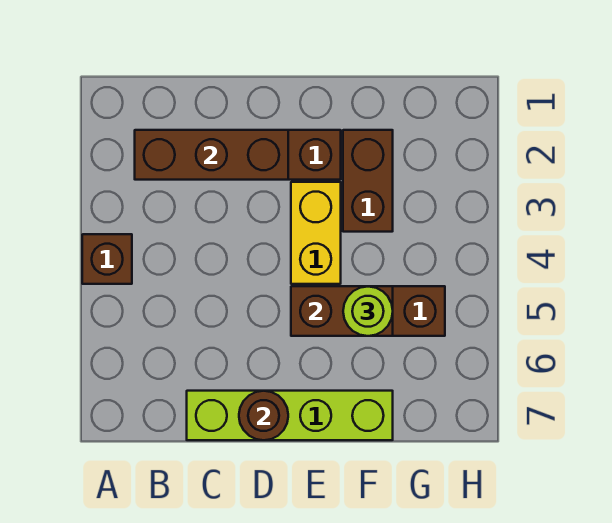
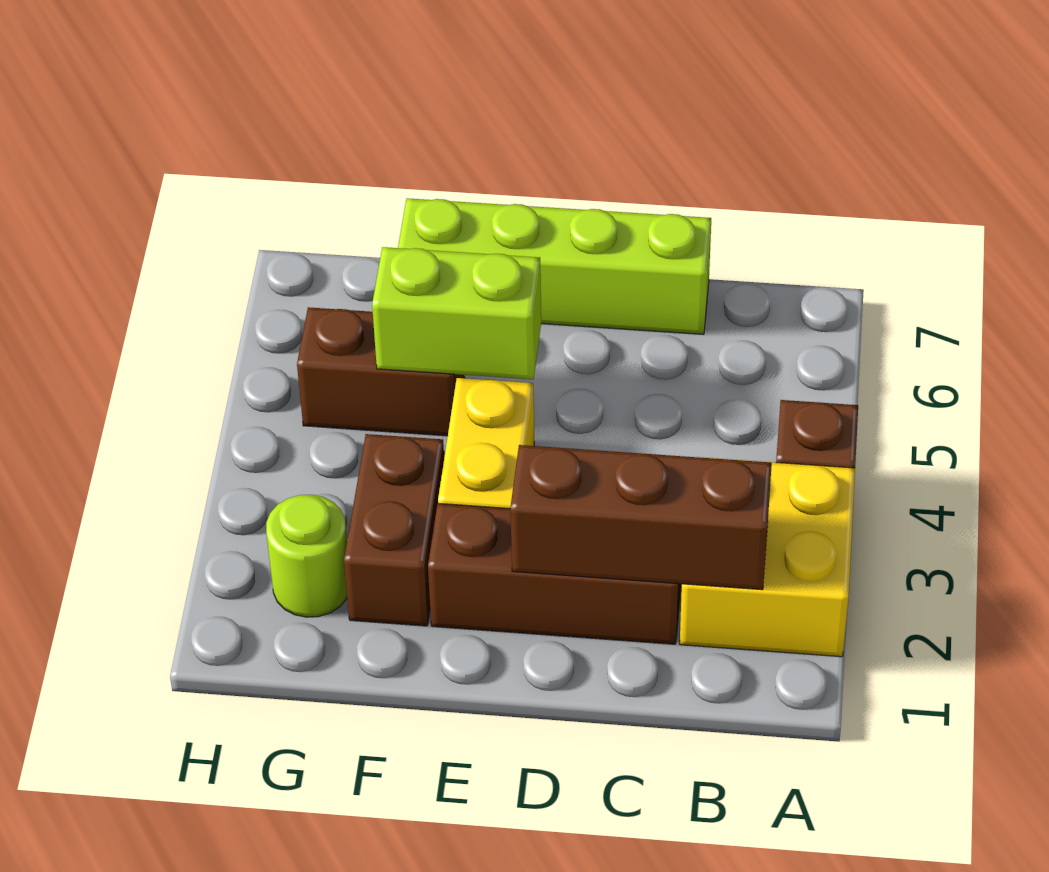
none -> yellow 2x2 brick [680,457,855,657]
brown 1x1 round brick [239,391,288,440] -> none
brown 1x2 brick [291,286,393,336] -> lime 1x2 brick [372,247,541,379]
lime 1x1 round brick [343,286,393,336] -> lime 1x1 round brick moved to [266,495,347,617]

